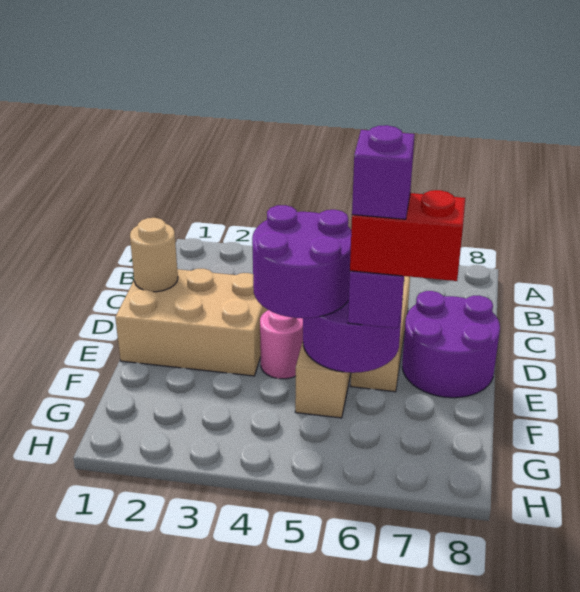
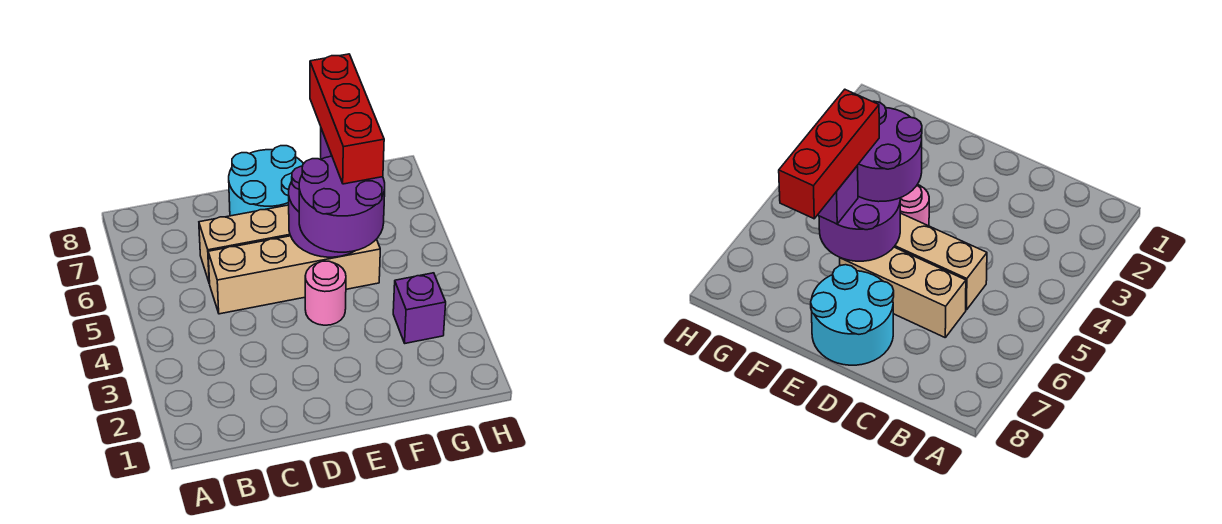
tan 2x3 brick [115,269,268,376] -> none
tan 1x1 round brick [130,218,178,292] -> none
purple 2x2 round brick [402,291,500,398] -> cyan 2x2 round brick [229,146,303,216]
red 1x2 brick [350,190,465,281] -> red 1x3 brick [310,54,384,184]
purple 1x1 brick [352,125,415,219] -> purple 1x1 brick moved to [393,273,446,343]

